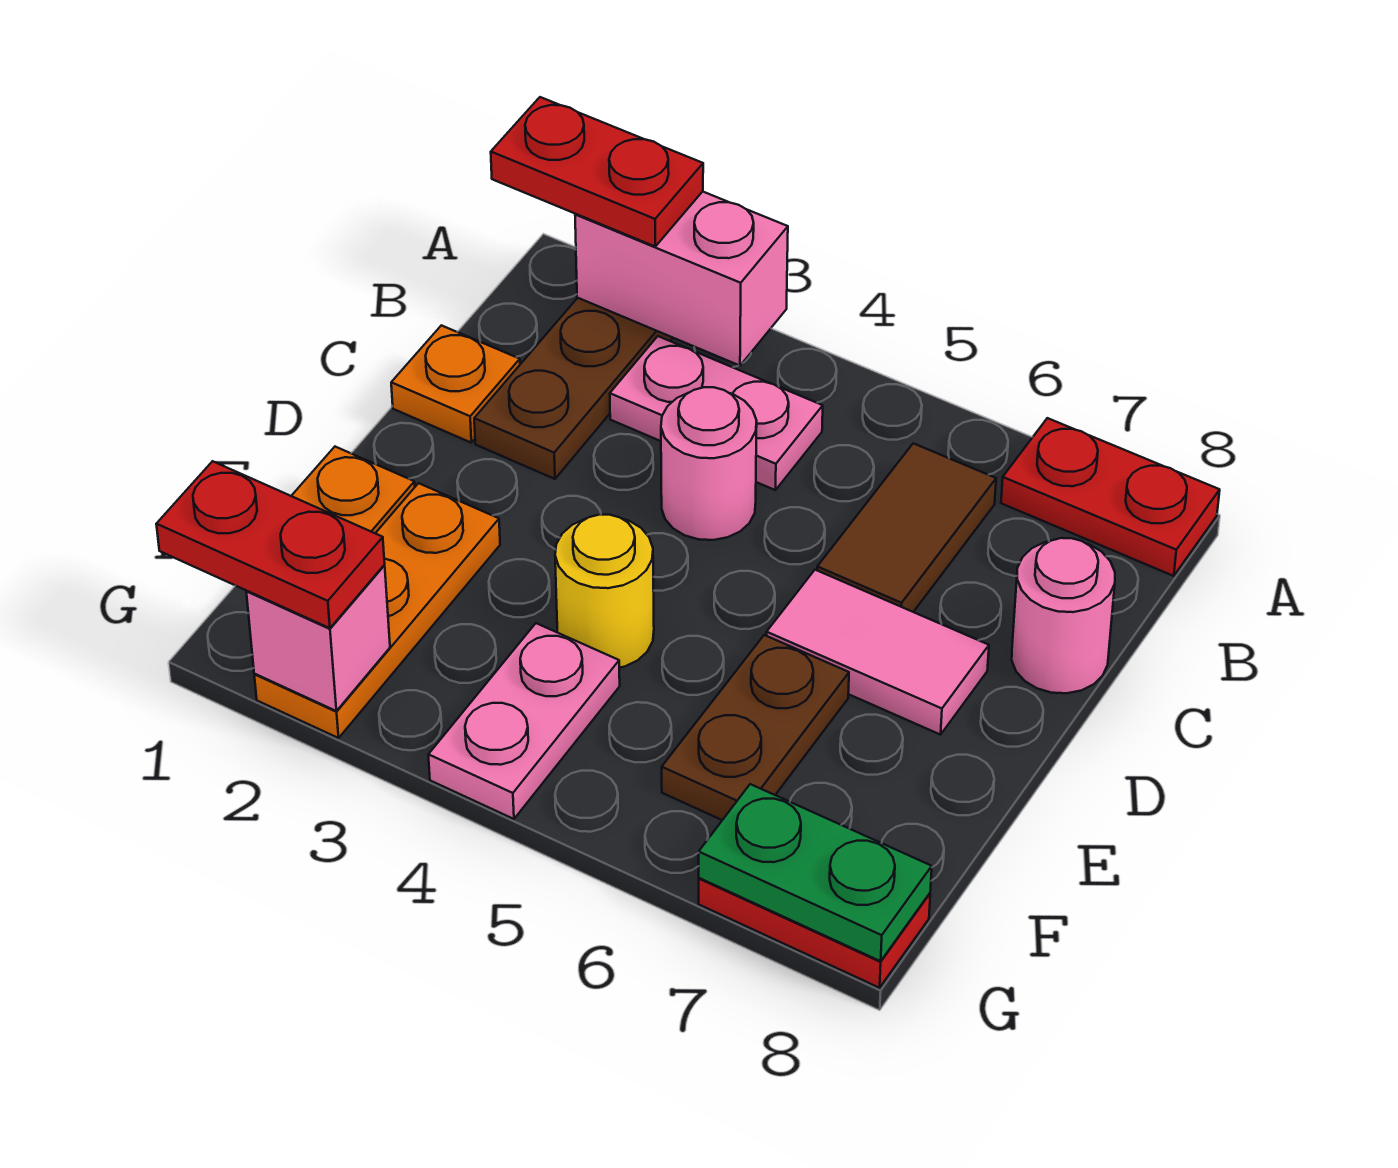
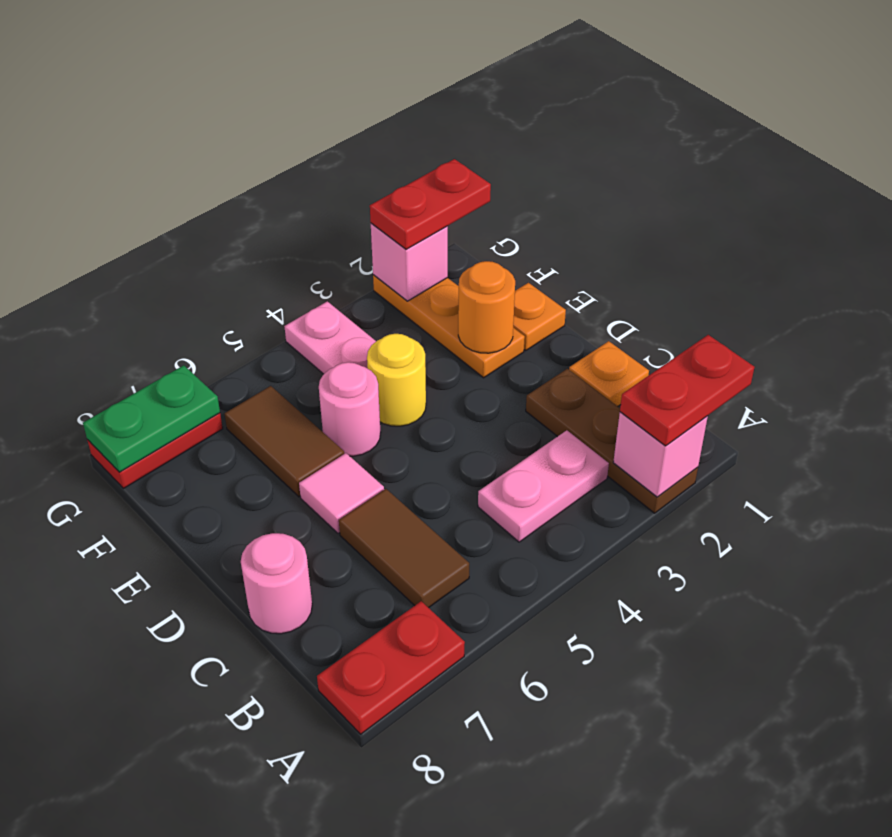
pink 1x2 brick [575,192,788,366] -> pink 1x1 brick [613,412,708,497]
pink 1x1 round brick [661,387,757,540] -> pink 1x1 round brick moved to [319,362,381,456]
pink 1x2 tile [767,570,989,735] -> pink 1x1 tile [299,453,384,533]
none -> orange 1x1 round brick [458,261,515,353]
brown 1x2 plate [662,635,849,820] -> brown 1x2 tile [225,386,344,497]

